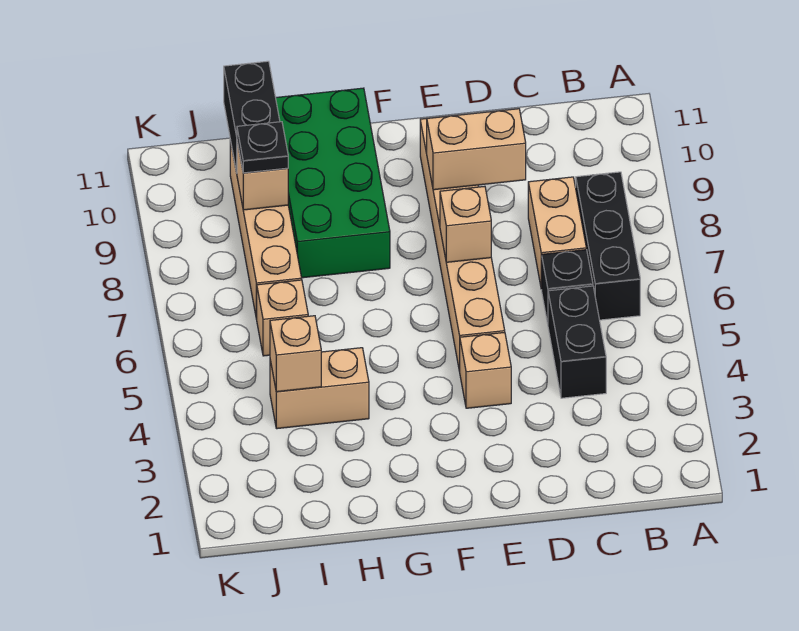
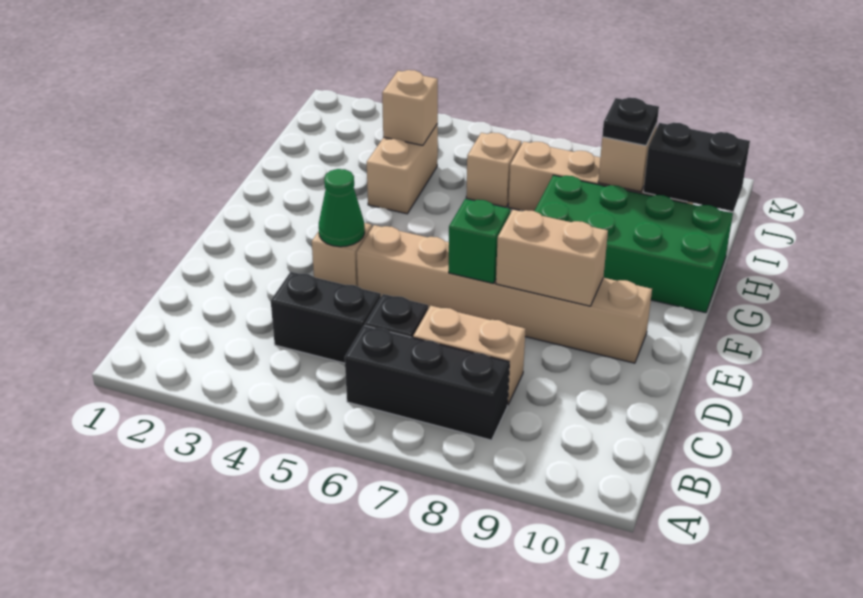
tan 1x2 brick [427,109,526,190] -> tan 1x2 brick turned to [496,209,608,306]
none -> green 1x1 cone [319,169,365,247]
tan 1x1 brick [440,186,491,262] -> green 1x1 brick [449,199,510,283]

